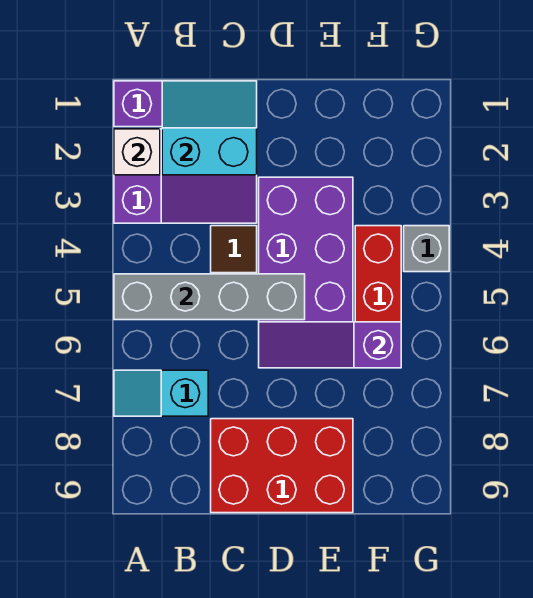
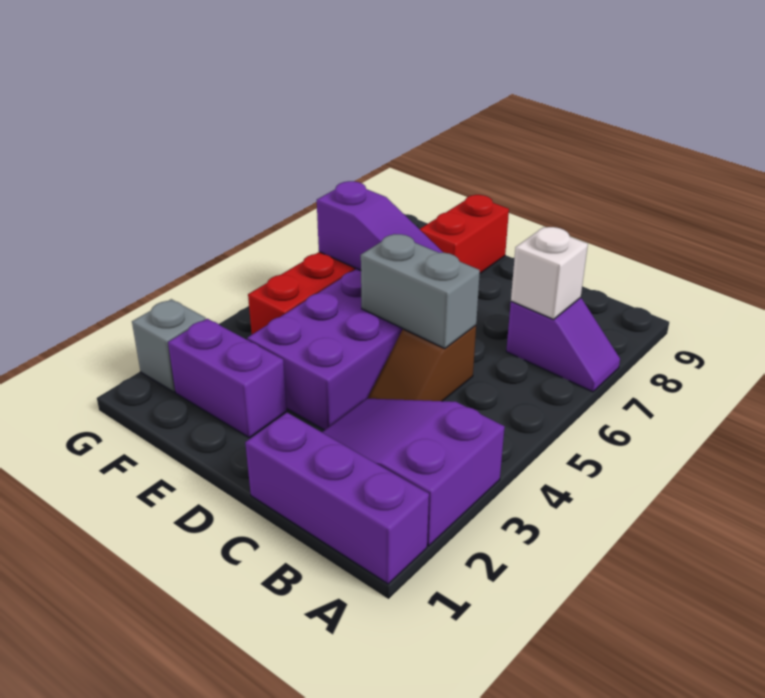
white 1x1 brick [114,129,160,175] -> white 1x1 brick moved to [511,227,588,319]
grey 1x4 brick [114,274,305,320] -> grey 1x2 brick [361,234,480,349]
cyan 1x2 slope [114,370,208,416] -> purple 1x2 slope [506,298,620,392]
cyan 2x2 slope [162,81,257,175] -> none
red 2x3 brick [211,419,353,513] -> red 1x2 brick [420,195,509,273]
none -> purple 1x2 brick [168,319,287,438]
grey 1x1 brick [404,226,449,272] -> grey 1x1 brick moved to [132,299,206,392]

